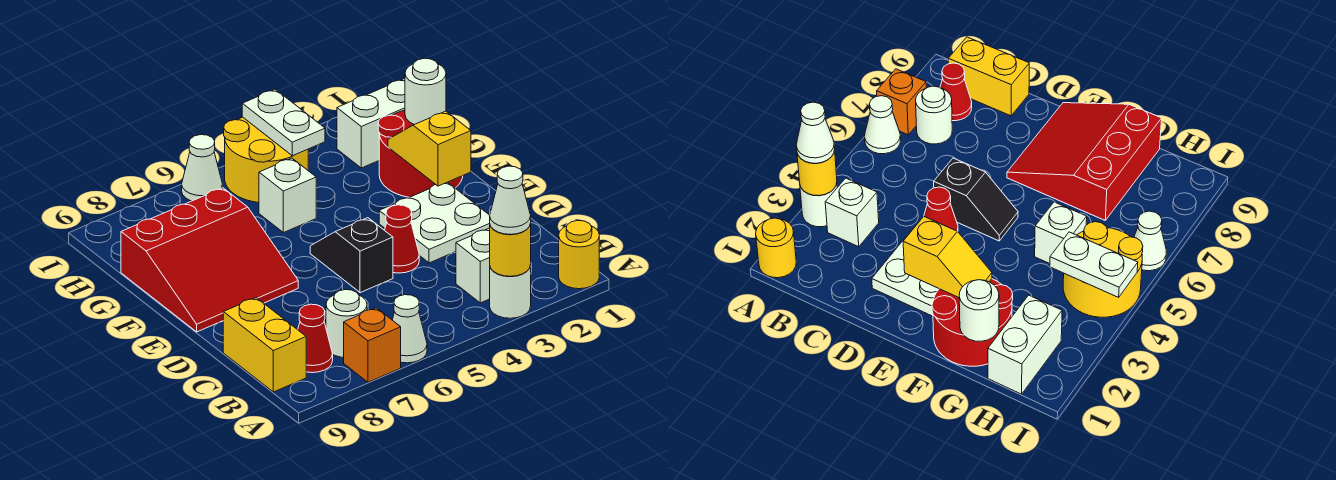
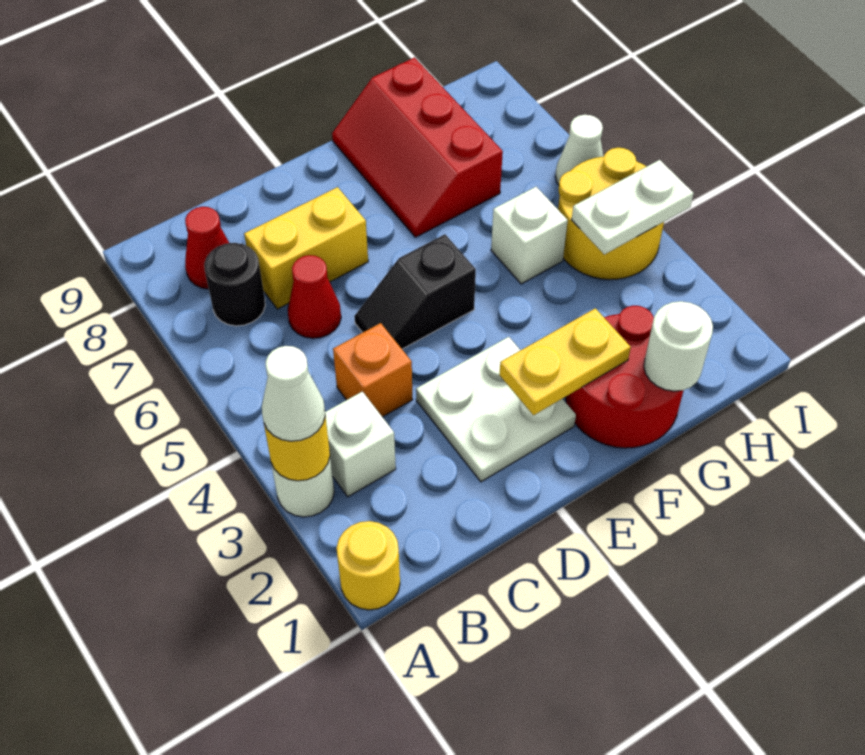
white 1x1 cone [393,295,427,363] -> none
orange 1x1 brick [344,308,401,382] -> orange 1x1 brick moved to [333,323,413,417]
white 1x1 round brick [326,290,367,357] -> black 1x1 round brick [204,243,265,326]
yellow 1x2 brick [223,298,306,392] -> yellow 1x2 brick moved to [244,187,368,309]
red 1x1 cone [385,205,419,273] -> red 1x1 cone moved to [288,255,341,338]
black 1x2 slope [310,218,393,293] -> black 1x2 slope turned to [354,234,476,349]
yellow 1x2 slope [388,111,471,186] -> yellow 1x2 plate [499,308,631,415]
red 3x3 slope [121,188,298,332] -> red 2x3 slope [332,58,503,237]
white 1x2 brick [337,79,405,168] -> none

